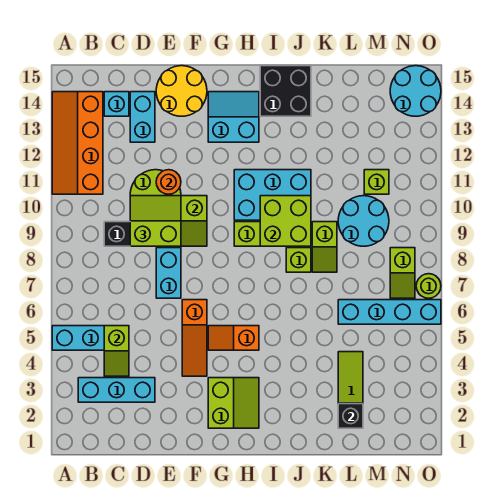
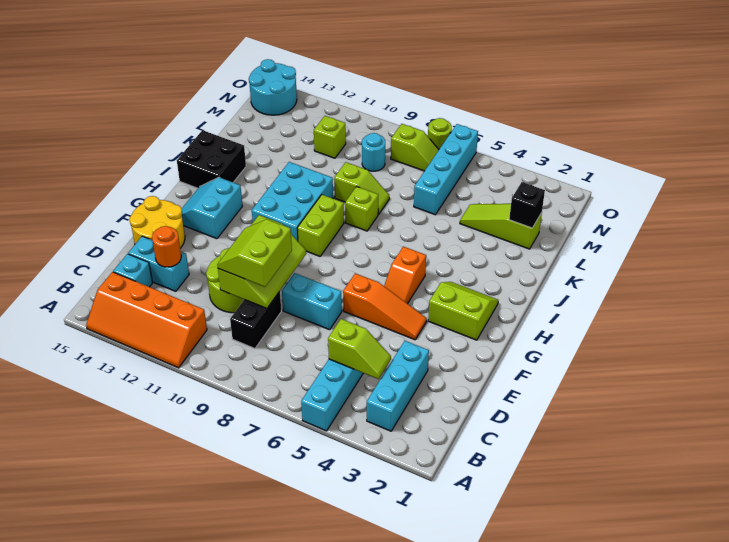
orange 1x1 round brick [156,170,181,194] -> orange 1x1 round brick moved to [152,226,181,267]
lime 2x2 brick [260,196,311,246] -> none
cyan 2x2 round brick [338,196,389,246] -> cyan 1x1 round brick [362,133,385,171]

